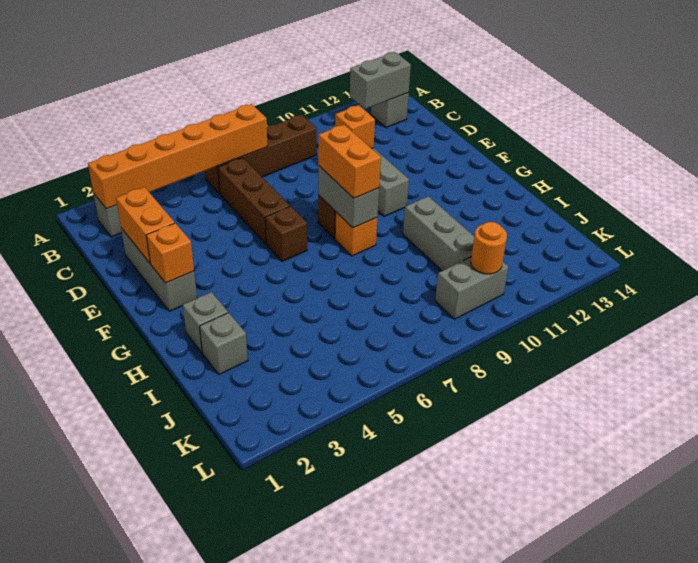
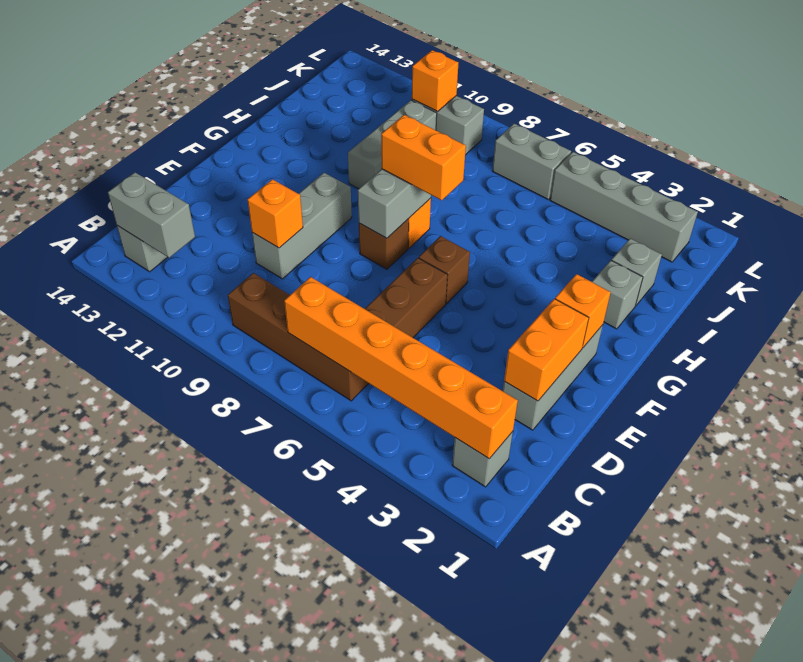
orange 1x2 brick [318,125,381,198] -> orange 1x2 brick turned to [381,115,466,200]
none -> grey 1x4 brick [550,152,698,262]
none -> grey 1x2 brick [493,124,571,200]
orange 1x1 round brick [471,222,507,274] -> orange 1x1 brick [412,50,458,112]

